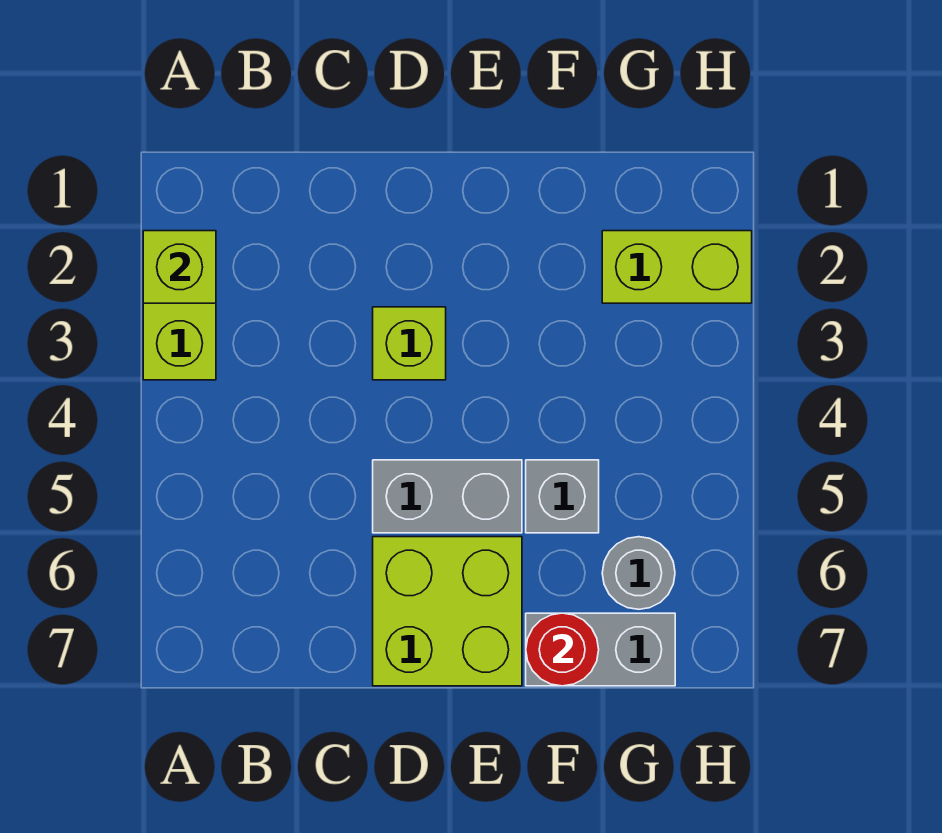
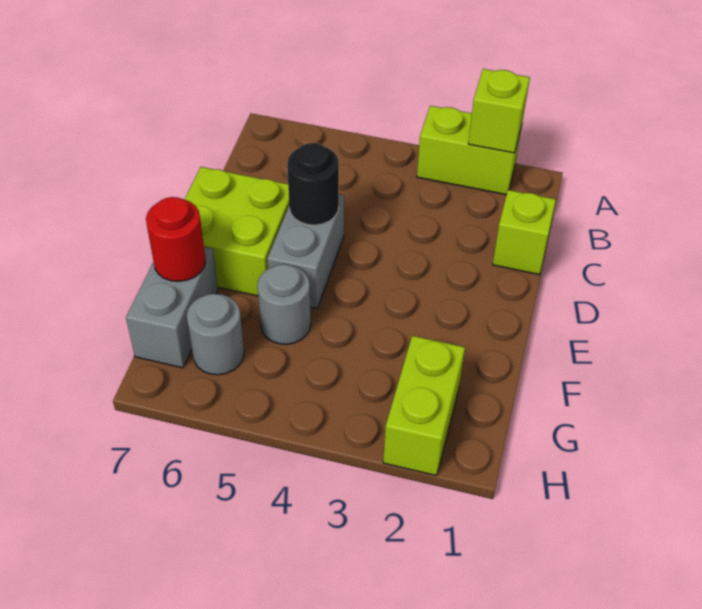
lime 1x1 brick [373,307,446,380] -> lime 1x1 brick moved to [493,190,556,275]
none -> black 1x1 round brick [287,143,339,225]
grey 1x1 brick [526,460,599,533] -> grey 1x1 round brick [257,264,311,344]

